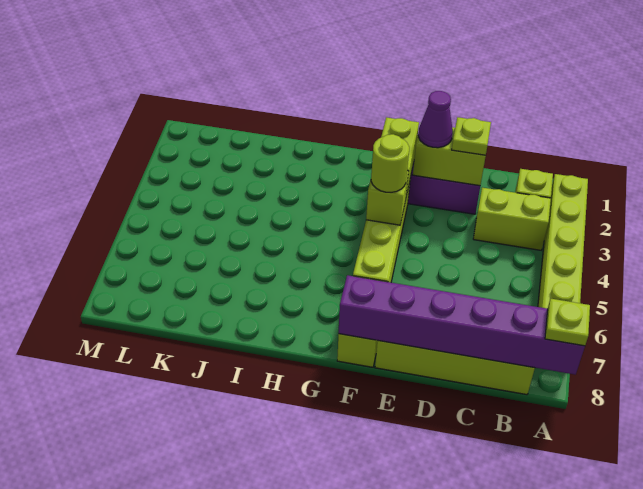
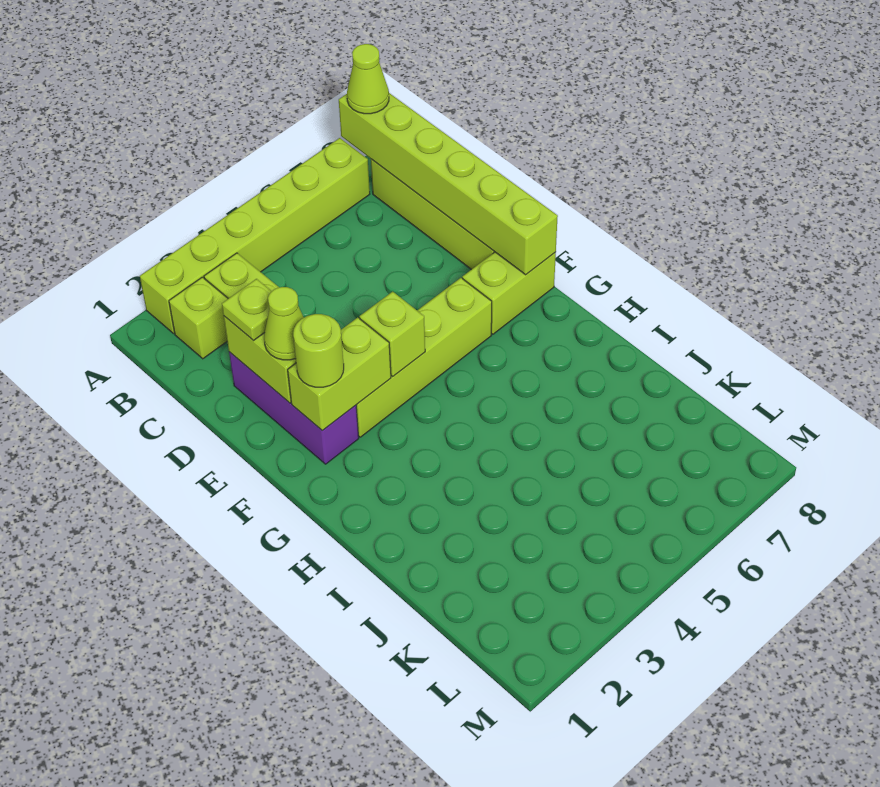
purple 1x6 brick [339,275,585,375] -> lime 1x6 brick [339,93,558,275]
lime 1x1 plate [545,299,590,346] -> lime 1x1 cone [347,44,389,114]
purple 1x1 cone [418,91,453,148] -> lime 1x1 cone [264,287,304,360]
lime 1x1 round brick [371,134,409,192] -> lime 1x1 round brick moved to [293,314,344,387]

